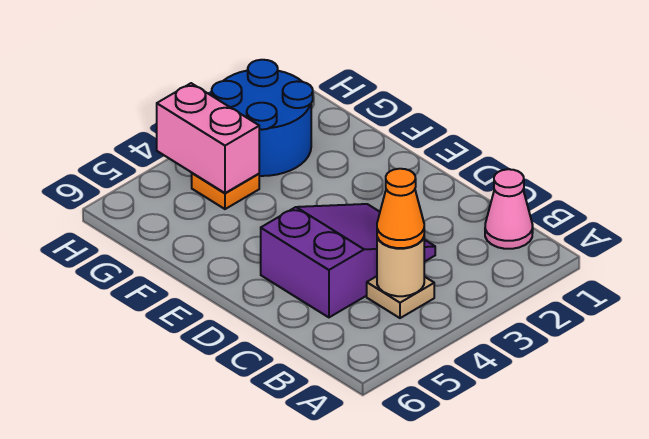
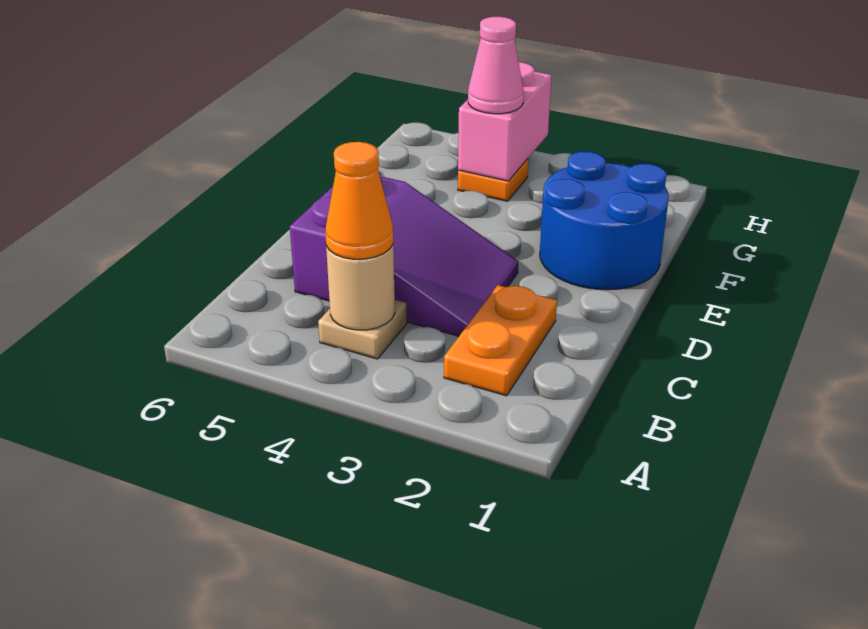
pink 1x1 cone [485,169,533,249] -> pink 1x1 cone moved to [468,17,524,114]
none -> orange 1x2 plate [444,285,557,396]
blue 2x2 round brick [212,60,313,176] -> blue 2x2 round brick moved to [540,151,669,290]

